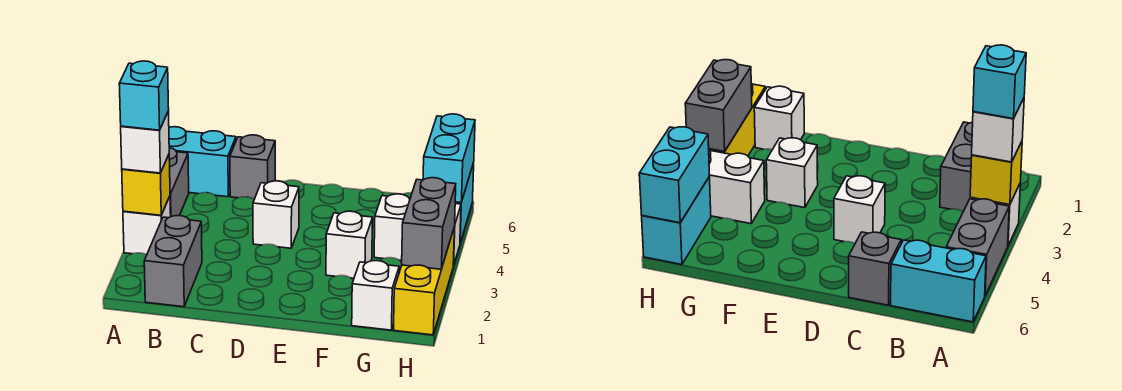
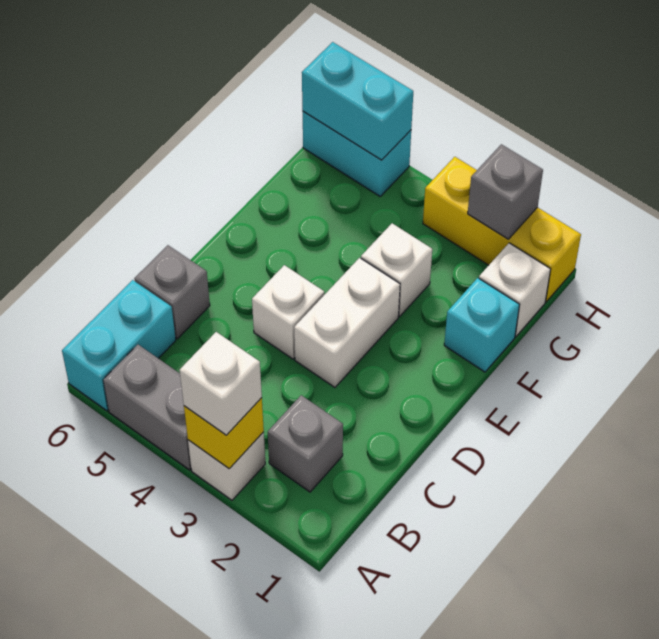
cyan 1x1 brick [119,61,169,130] -> cyan 1x1 brick moved to [444,278,519,372]
grey 1x2 brick [144,216,202,307] -> grey 1x1 brick [268,395,343,492]
white 1x2 brick [374,194,461,266] -> white 1x2 brick moved to [294,258,400,387]
grey 1x2 brick [402,178,456,269] -> grey 1x1 brick [468,144,543,239]

